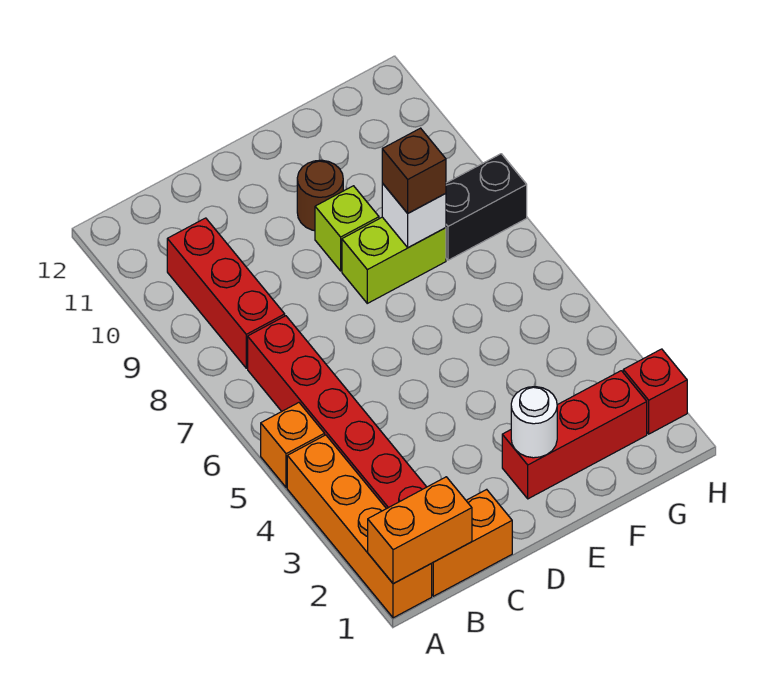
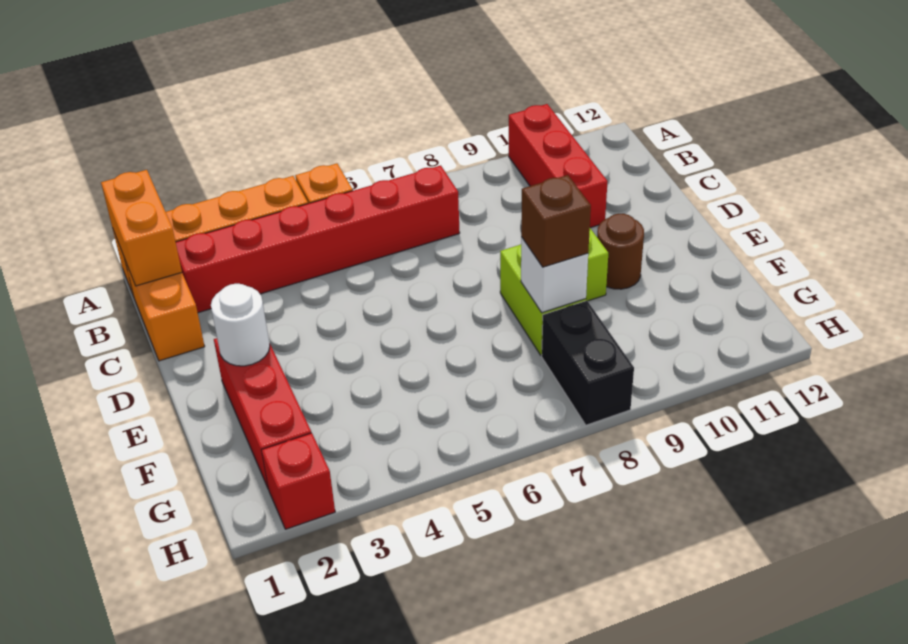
red 1x3 brick [167,218,285,368] -> red 1x3 brick turned to [509,104,608,228]

